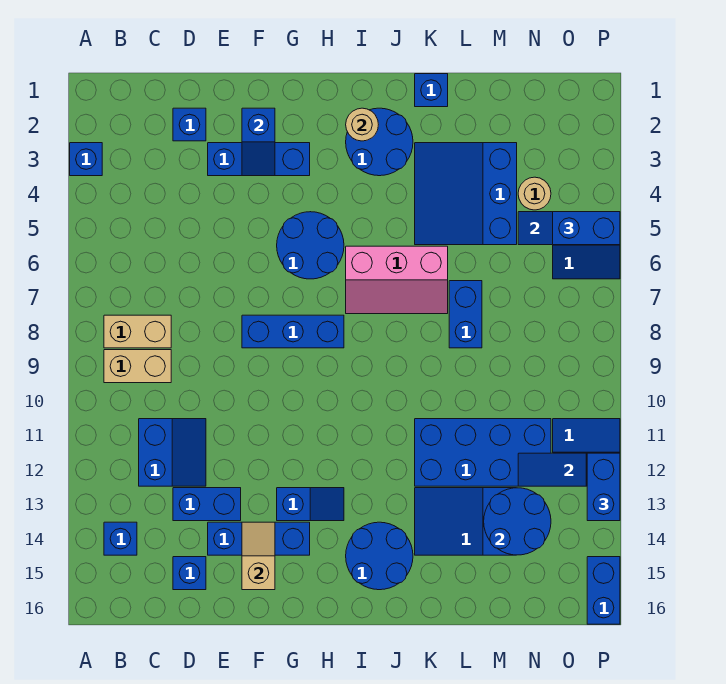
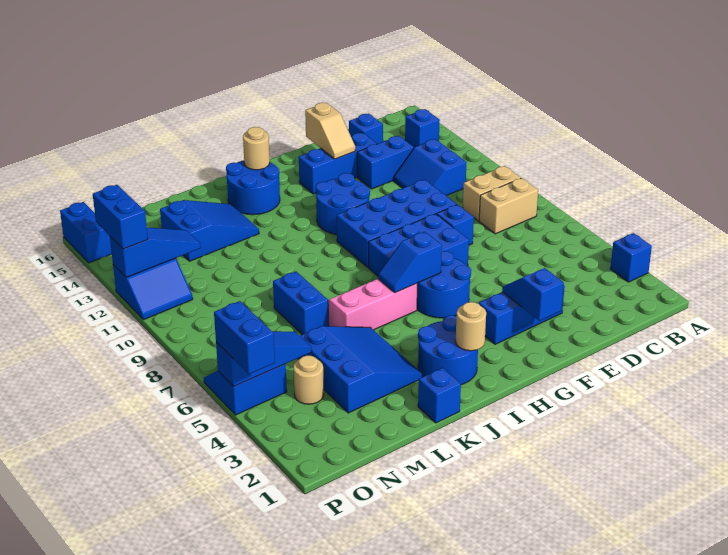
blue 1x1 brick [173,108,206,141] -> blue 1x1 brick moved to [437,205,474,245]
blue 1x3 brick [242,315,344,348] -> blue 2x3 brick [369,214,469,276]
blue 1x2 slope [277,488,344,521] -> blue 1x2 slope moved to [378,232,442,293]
none -> tan 1x1 round brick [243,127,270,170]
blue 2x4 brick [415,419,551,486] -> blue 2x4 brick moved to [337,180,457,267]
blue 2x2 round brick [484,488,551,555] -> blue 2x2 round brick moved to [316,173,370,234]
blue 1x2 brick [553,212,620,245] -> blue 1x2 brick turned to [214,301,275,374]

